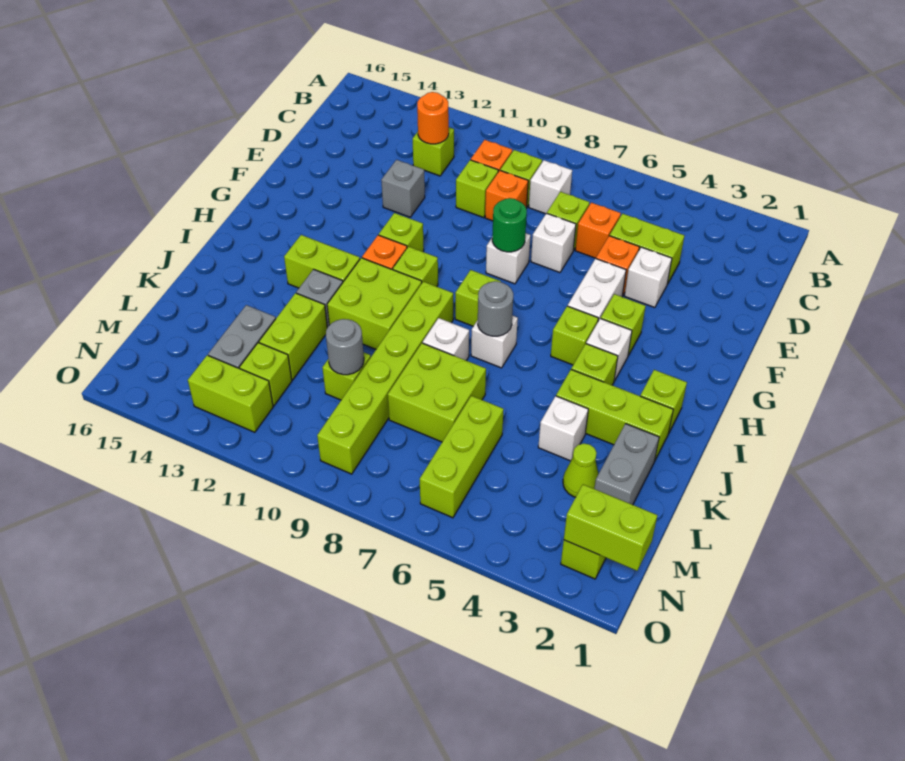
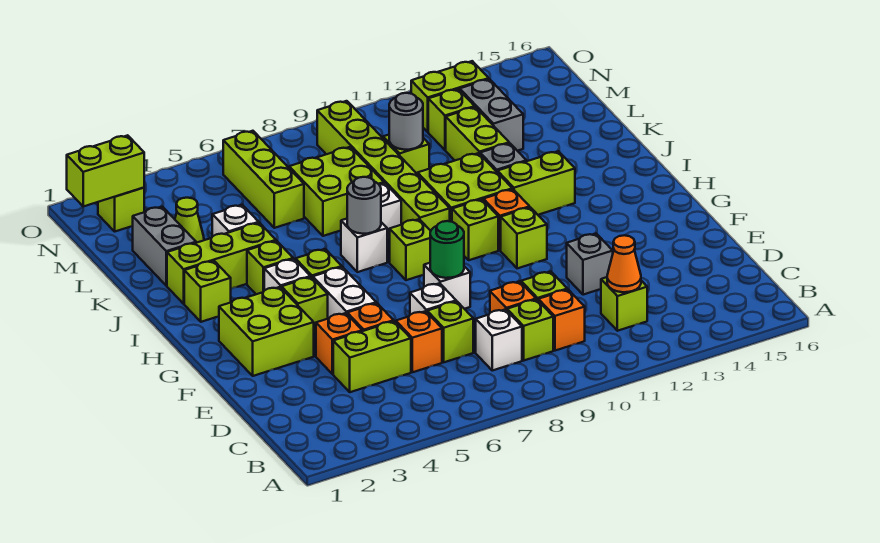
orange 1x1 round brick [417,92,449,144] -> orange 1x1 cone [607,235,641,292]
white 1x1 brick [625,247,672,308] -> orange 1x1 brick [316,313,362,374]
none -> lime 2x2 brick [219,287,314,376]

